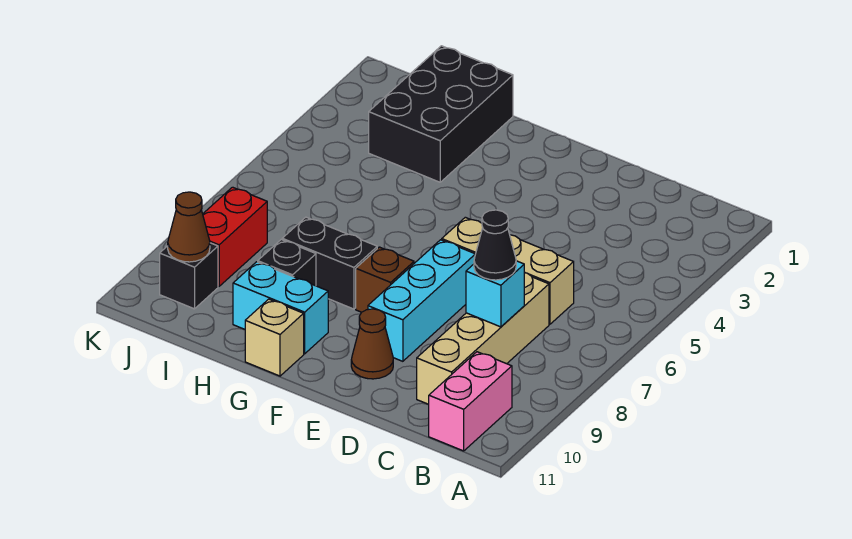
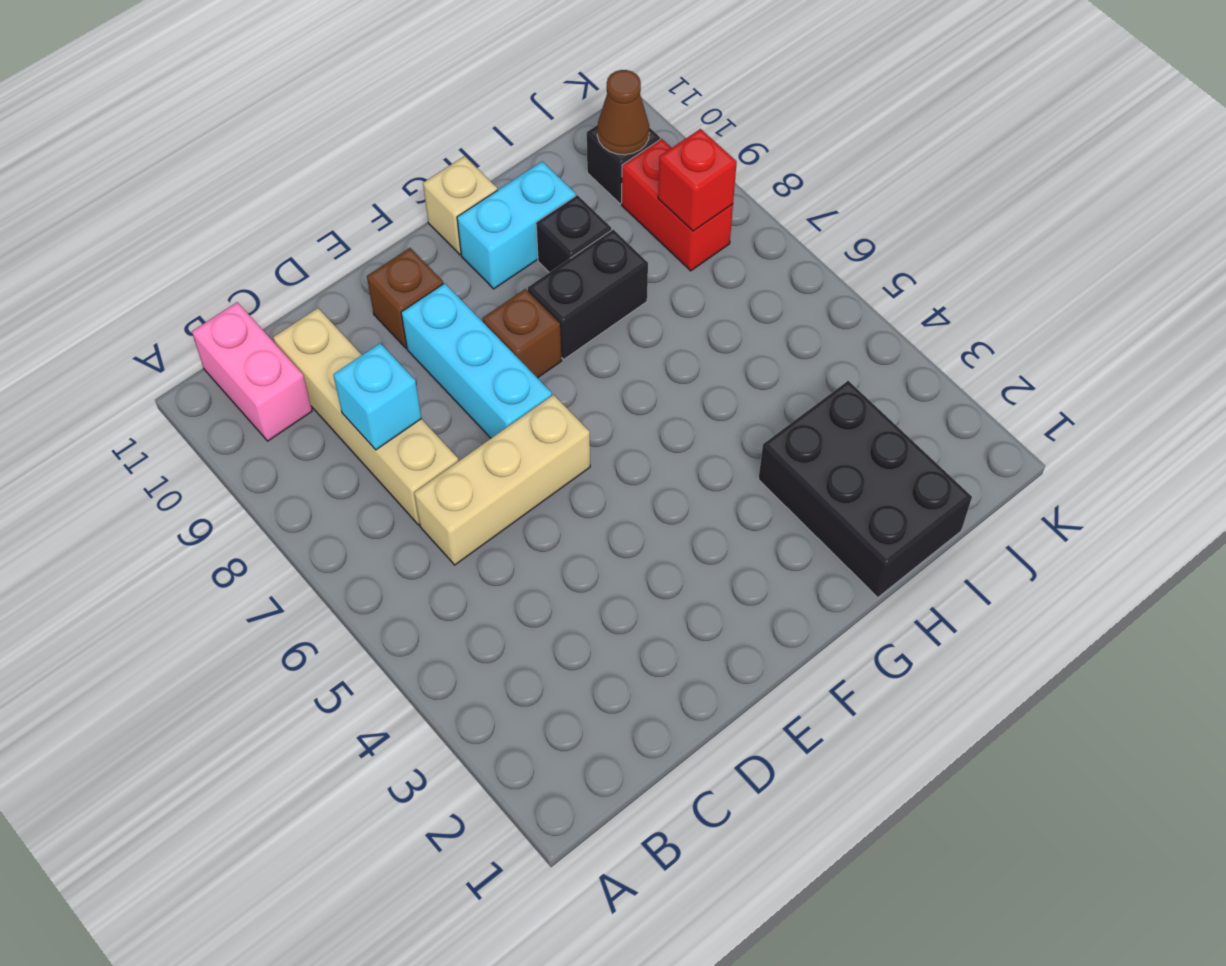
black 1x1 cone [474,210,516,280] -> none
brown 1x1 cone [351,309,393,379] -> brown 1x1 brick [367,248,443,348]
none -> red 1x1 brick [658,129,737,231]

